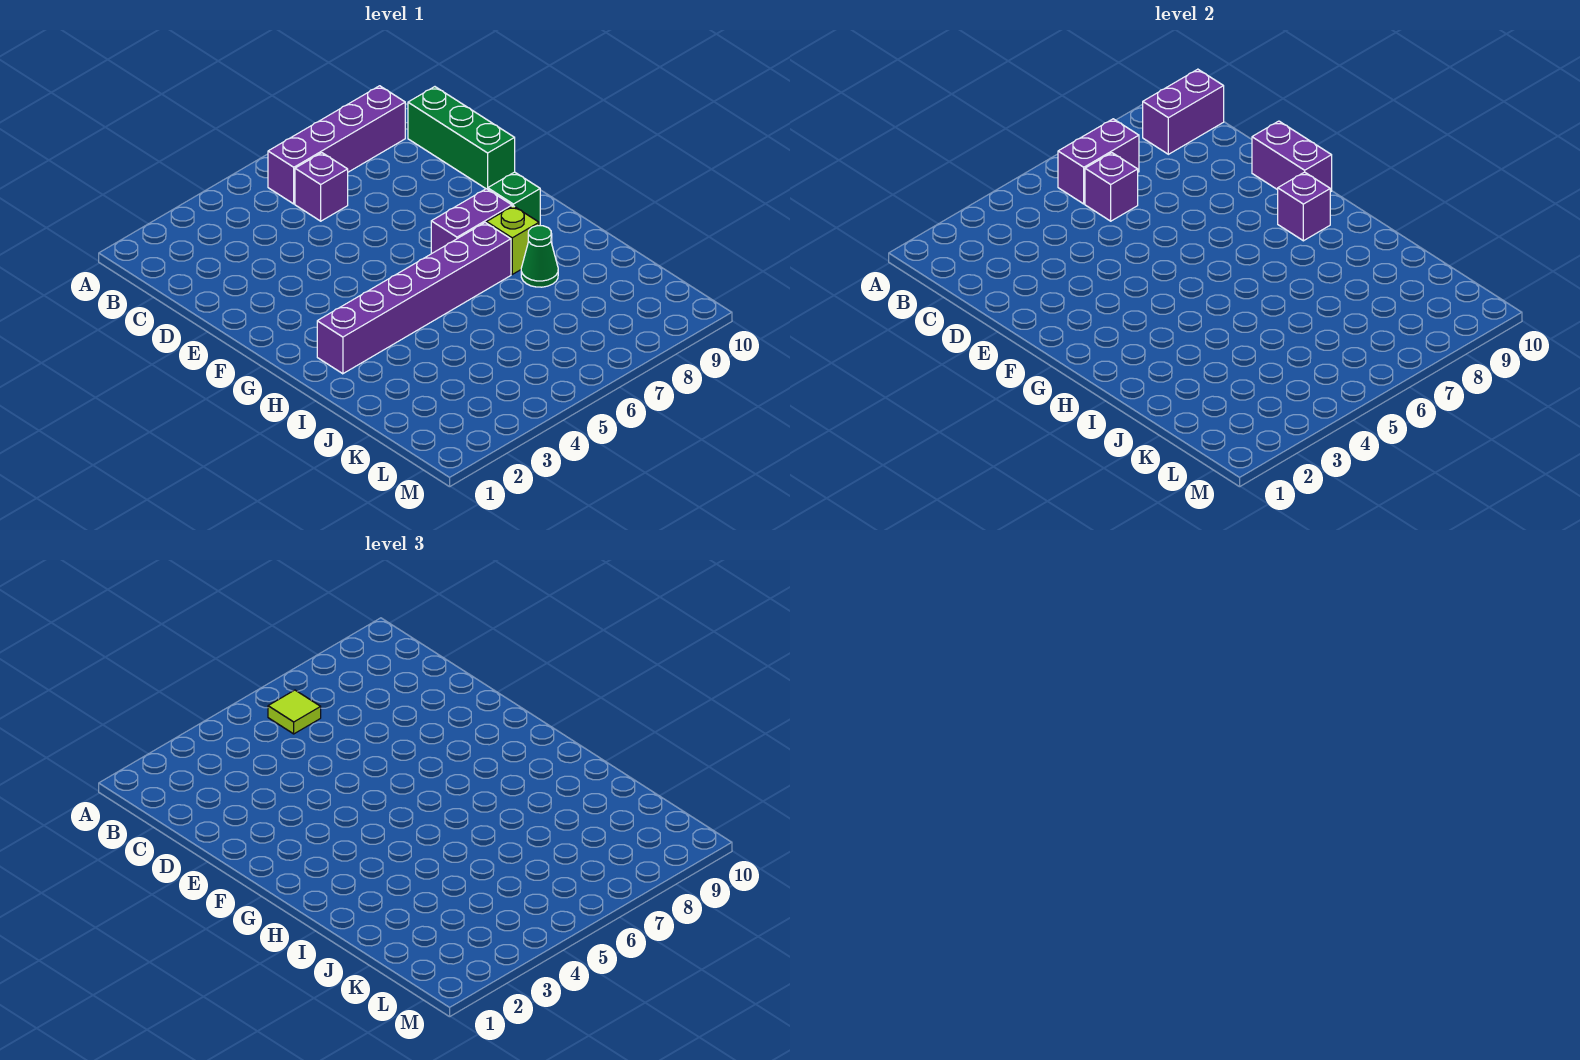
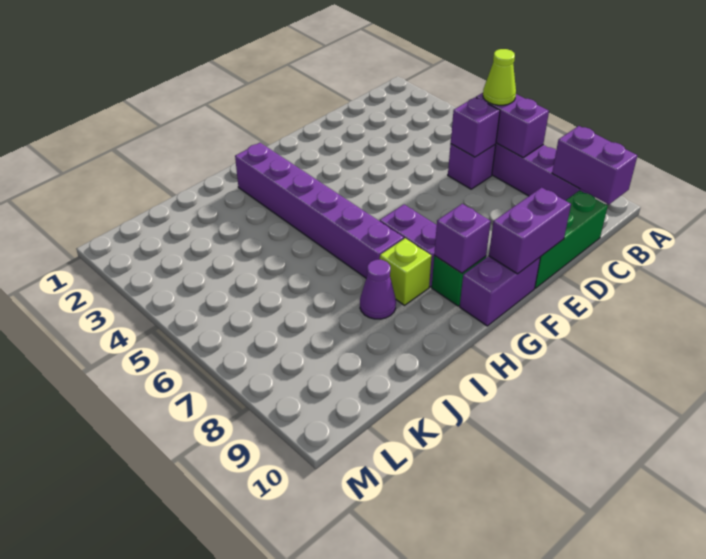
lime 1x1 tile [268,690,321,734] -> lime 1x1 cone [483,49,516,105]
none -> purple 1x2 brick [460,256,540,326]
green 1x1 cone [521,226,558,287] -> purple 1x1 cone [360,260,396,319]

